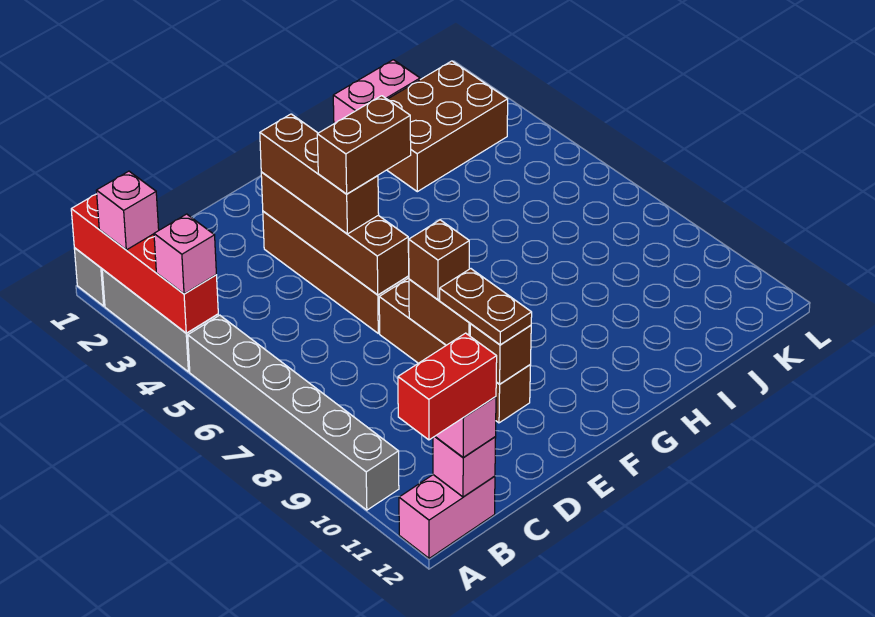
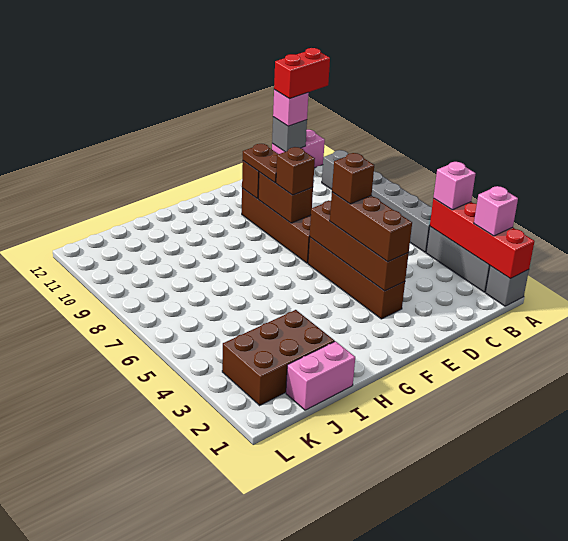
pink 1x1 brick [433,437,496,497] -> grey 1x1 brick [272,117,307,152]
brown 1x2 brick [317,96,411,194] -> brown 1x1 brick [332,153,374,204]

